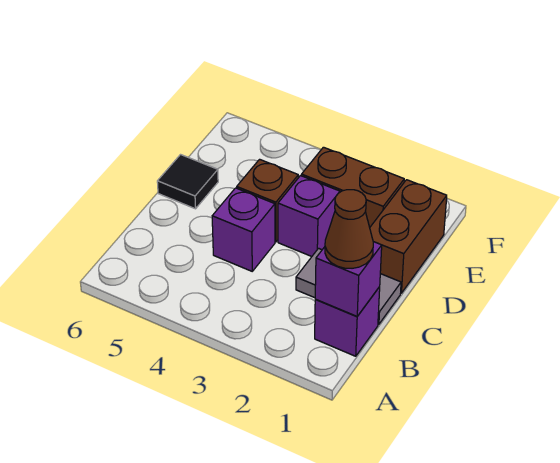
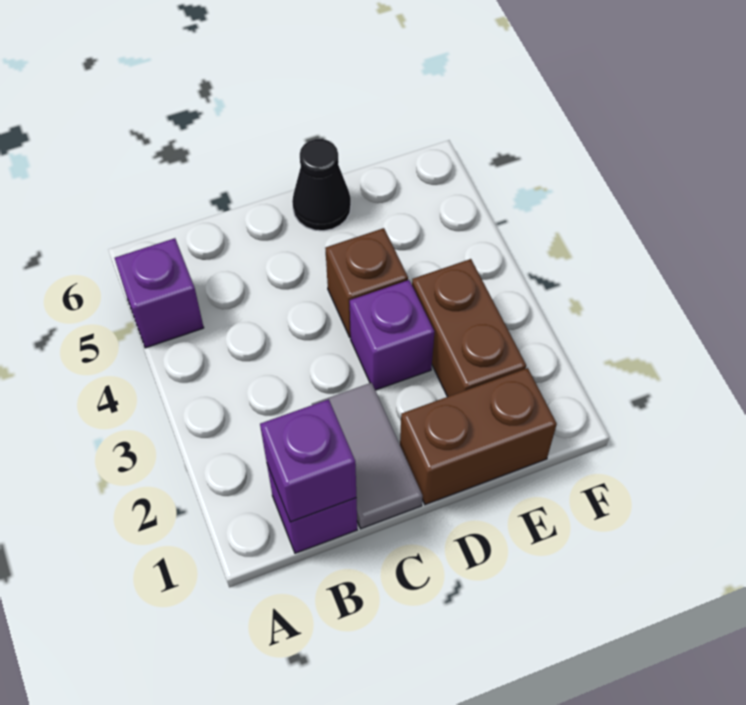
brown 1x1 cone [325,190,373,268] -> none
purple 1x1 brick [212,188,275,271] -> purple 1x1 brick moved to [115,238,204,348]
black 1x1 tile [157,155,218,209] -> black 1x1 cone [292,139,351,231]

